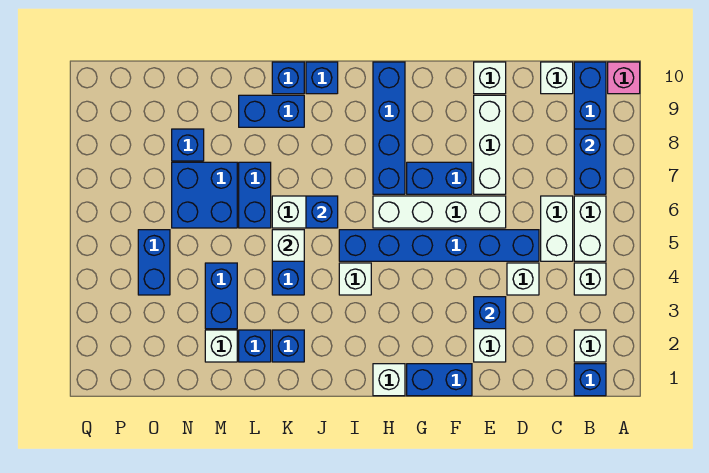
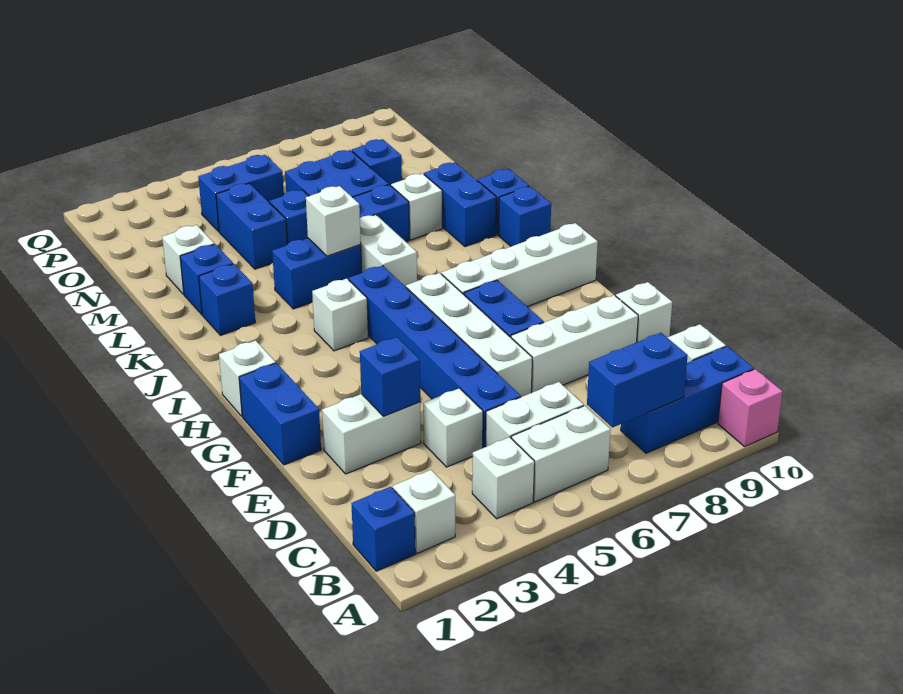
blue 1x4 brick [373,62,405,194] -> white 1x4 brick [441,223,598,307]
blue 1x1 brick [306,196,338,228] -> blue 1x1 brick moved to [269,190,308,244]
none -> white 1x1 brick [391,174,442,240]
blue 1x2 brick [205,263,237,329] -> blue 1x2 brick turned to [216,183,287,269]

